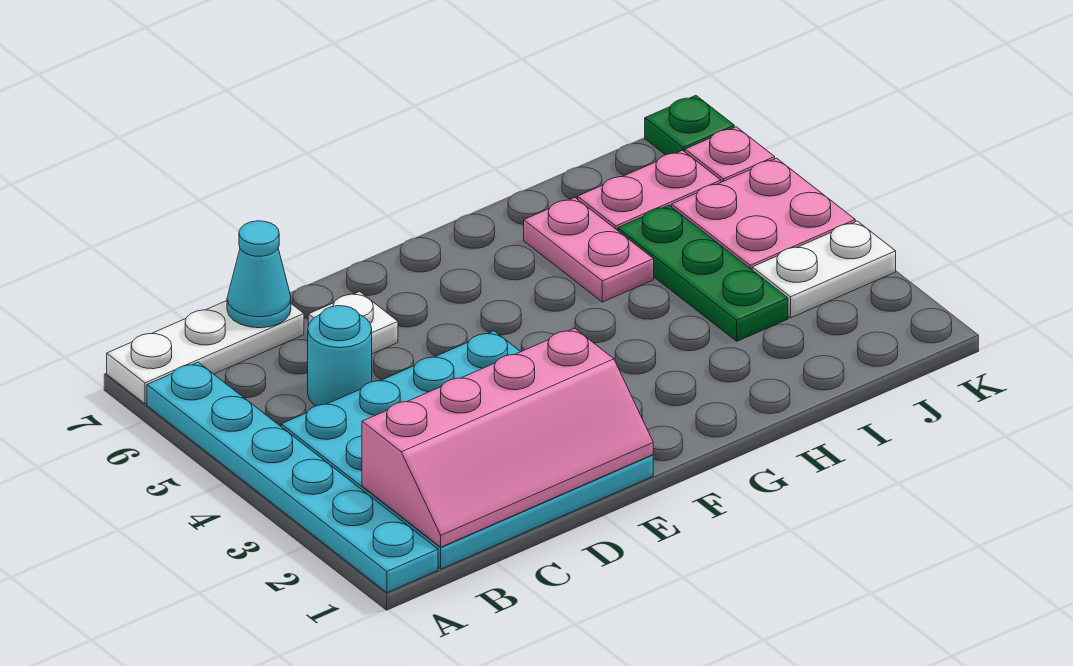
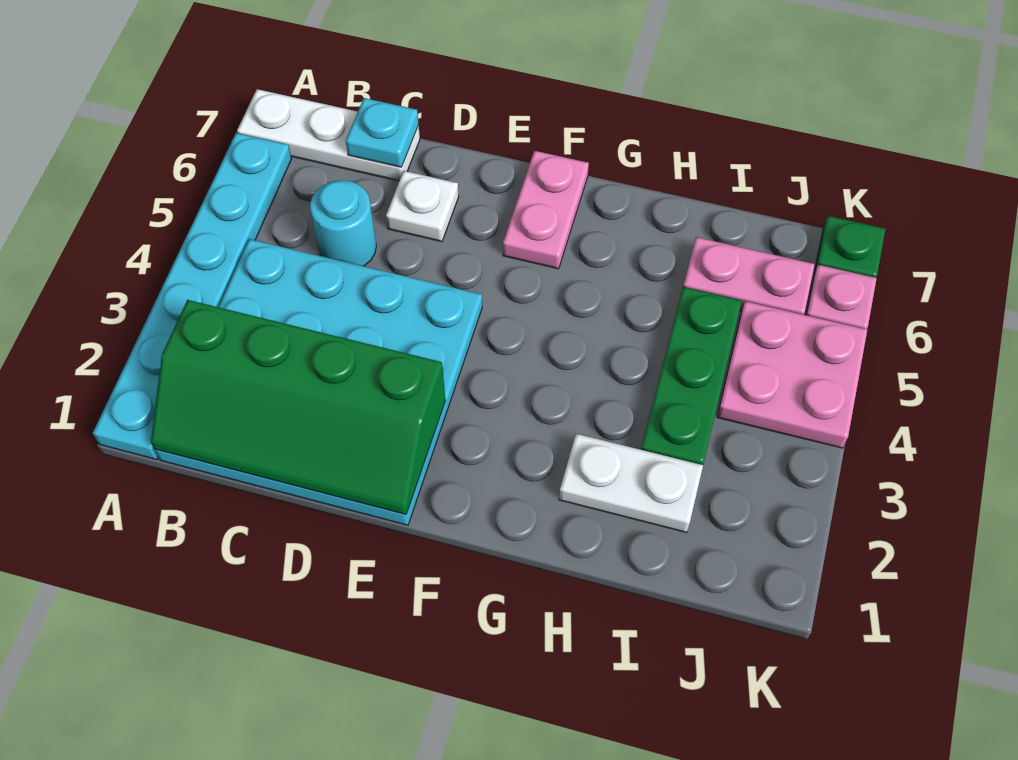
pink 2x4 slope [362,328,653,547] -> green 2x4 slope [151,300,445,515]
cyan 1x1 cone [227,221,291,328] -> cyan 1x1 plate [346,98,419,167]
pink 1x2 plate [524,198,654,302] -> pink 1x2 plate moved to [503,151,589,269]
white 1x2 plate [752,221,896,318] -> white 1x2 plate moved to [559,434,703,533]

